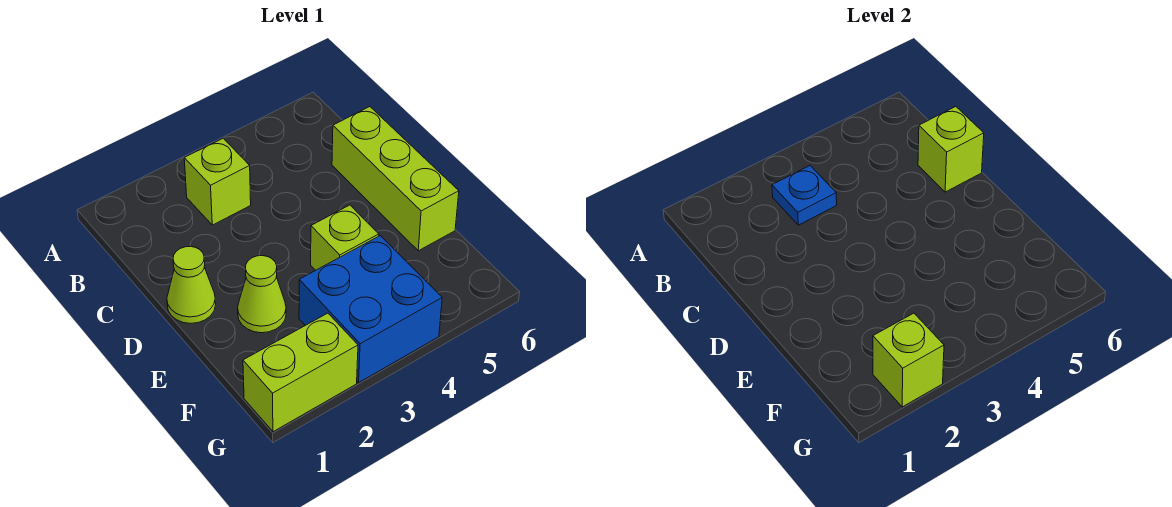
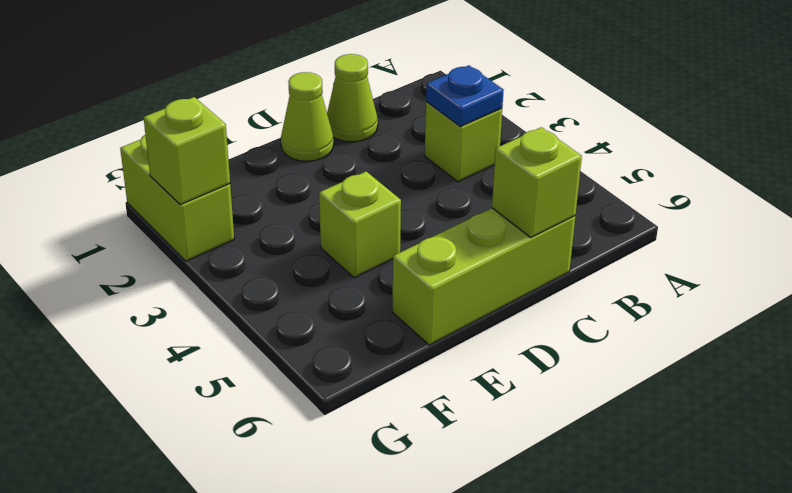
lime 1x1 cone [238,256,286,333] -> lime 1x1 cone moved to [327,54,378,142]
blue 2x2 brick [299,236,442,382] -> none

